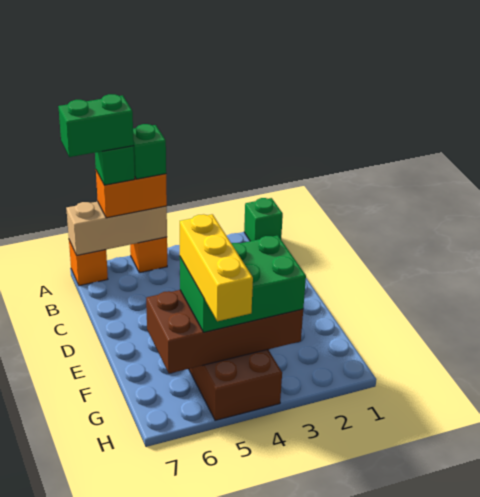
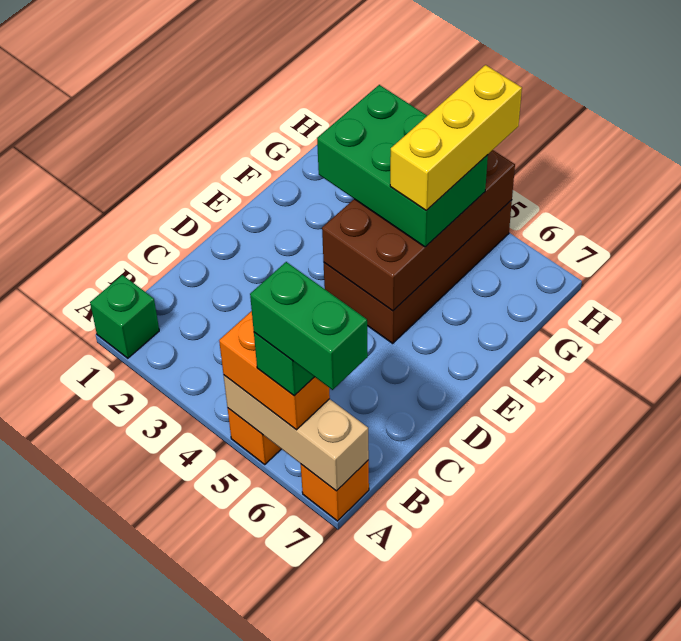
green 1x1 brick [133,124,166,179] -> none
brown 2x4 brick [146,290,303,373] -> brown 2x4 brick turned to [322,150,515,311]

